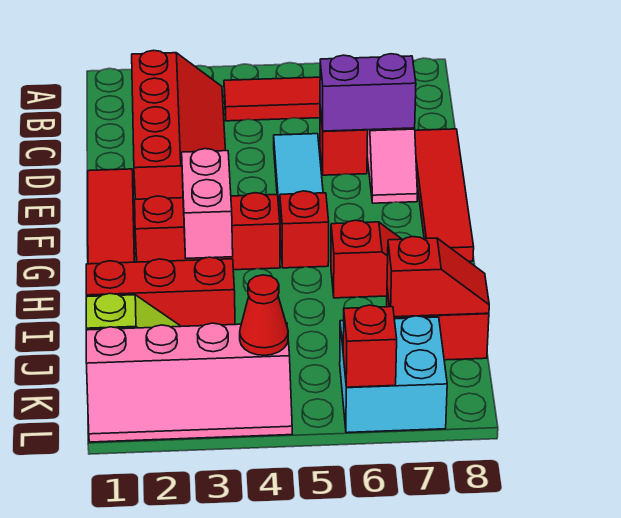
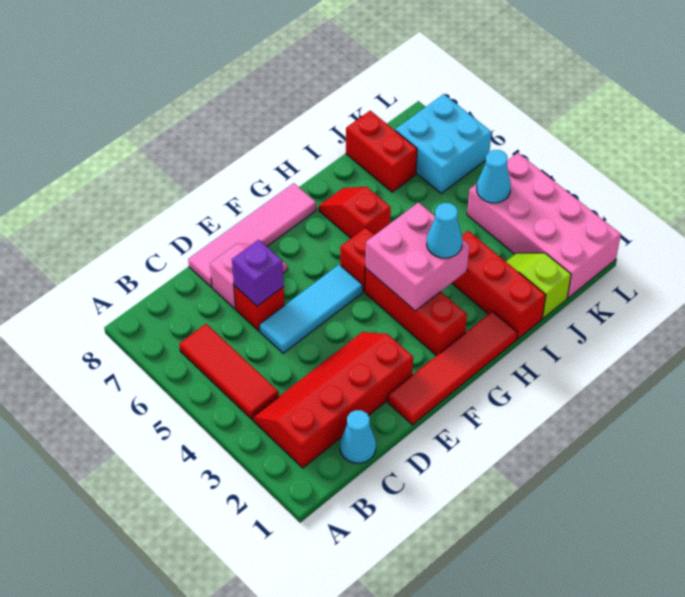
none -> cyan 1x1 cone [340,410,376,463]
purple 1x2 brick [320,54,416,131] -> purple 1x1 brick [232,240,284,306]
red 1x4 tile [415,129,474,261] -> pink 1x4 tile [188,183,316,287]
pink 1x2 brick [182,149,233,258] -> pink 2x2 brick [365,203,469,311]
none -> cyan 1x1 cone [427,203,462,258]
red 1x2 slope [387,237,489,317] -> none
pink 2x4 slope [86,323,292,442] -> pink 2x4 brick [467,153,621,298]
red 1x1 cone [240,275,288,355] -> cyan 1x1 cone [477,150,511,203]
red 1x1 brick [343,305,397,387] -> none

